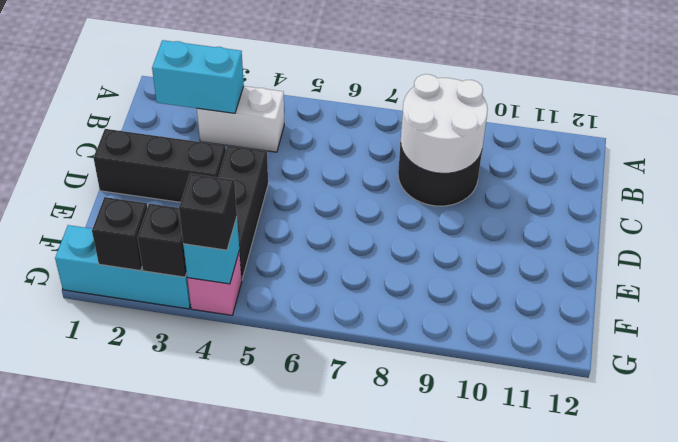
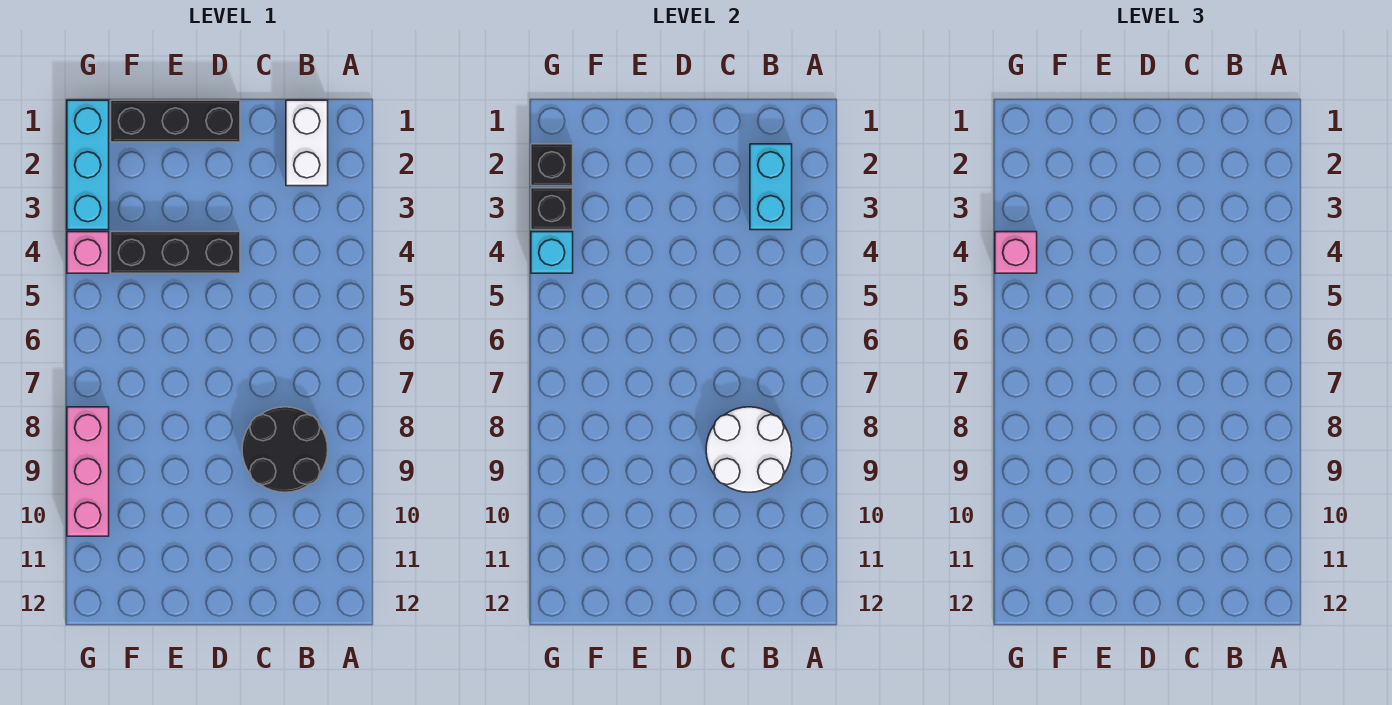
white 1x2 brick [197,86,284,152] -> white 1x2 brick moved to [286,100,328,186]
black 1x3 brick [94,129,226,202] -> black 1x3 brick turned to [111,100,240,142]
black 1x1 brick [179,174,237,250] -> pink 1x1 brick [995,232,1037,273]
none -> pink 1x3 brick [67,407,109,536]

